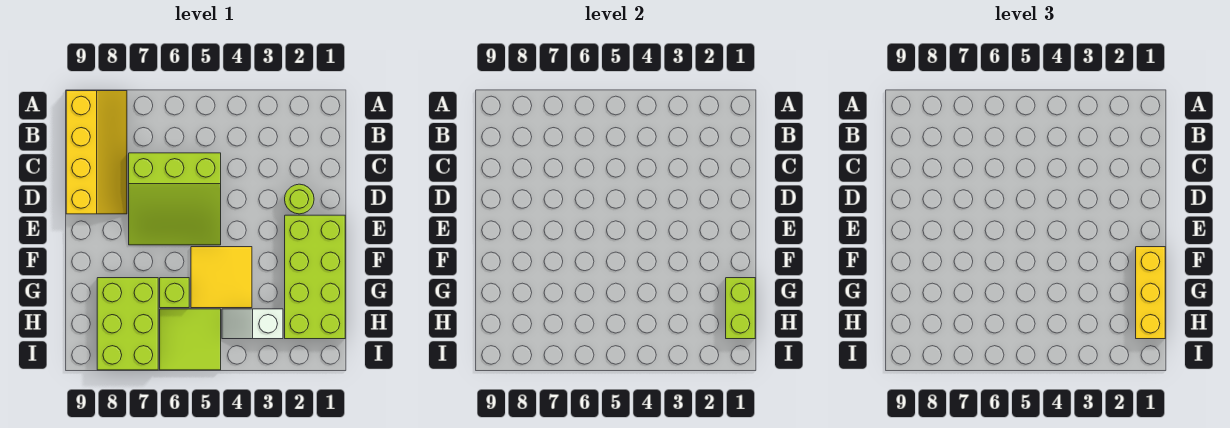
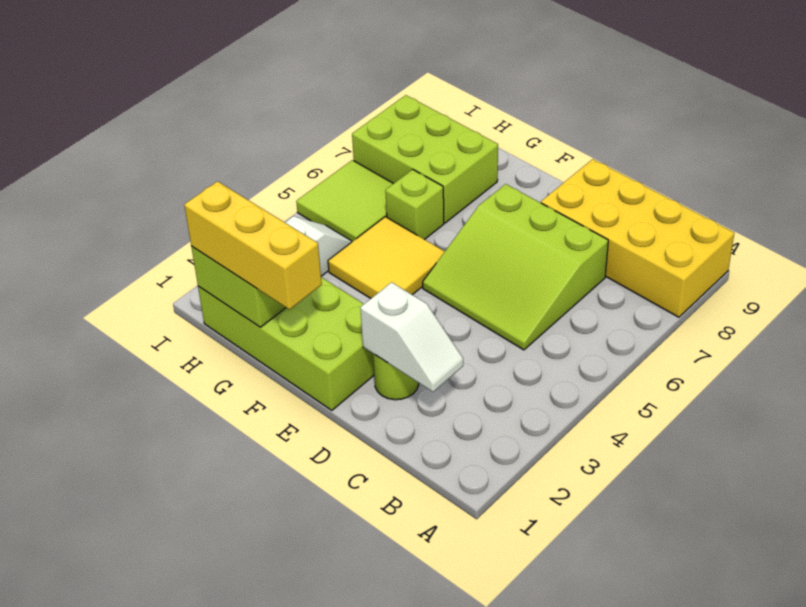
yellow 2x4 slope [66,91,127,214] -> yellow 2x4 brick [541,159,734,317]
none -> white 1x2 slope [360,282,463,392]
lime 3x3 slope [129,153,221,245] -> lime 3x3 slope turned to [423,184,608,350]

